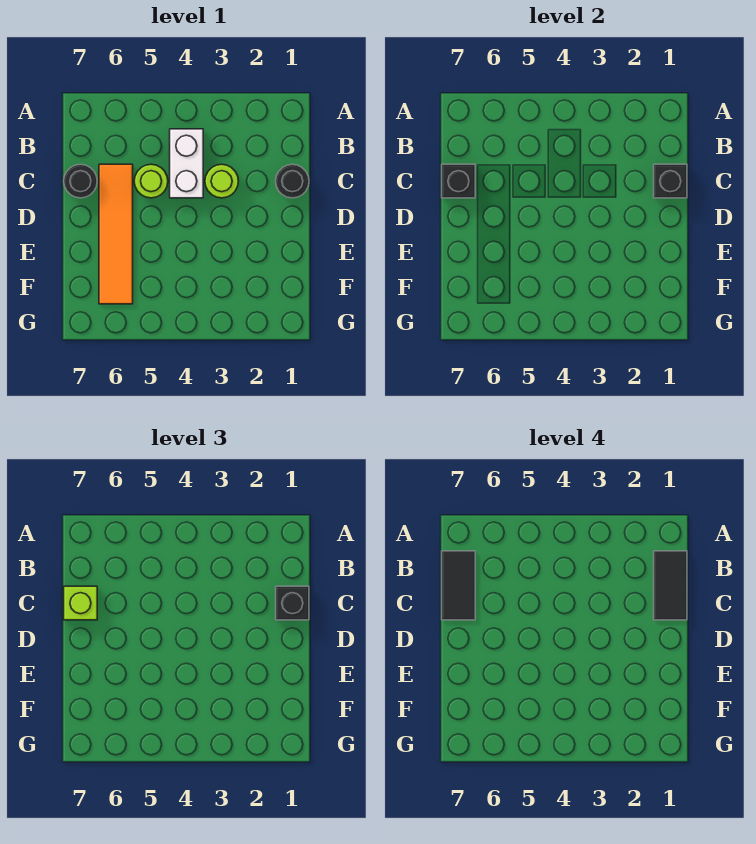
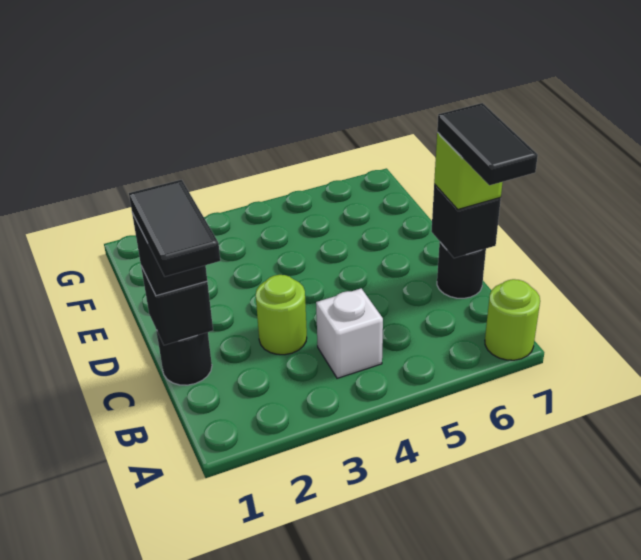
white 1x2 brick [170,129,203,198] -> white 1x1 brick [316,288,383,378]
lime 1x1 round brick [134,164,168,198] -> lime 1x1 round brick moved to [485,279,540,360]
orange 1x4 tile [99,164,133,304] -> none

